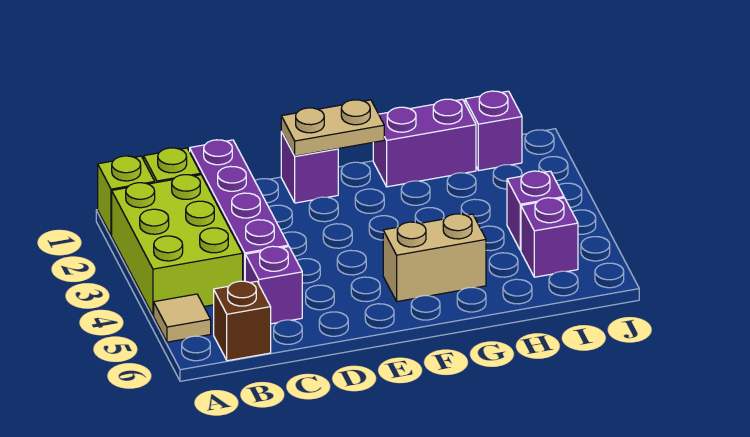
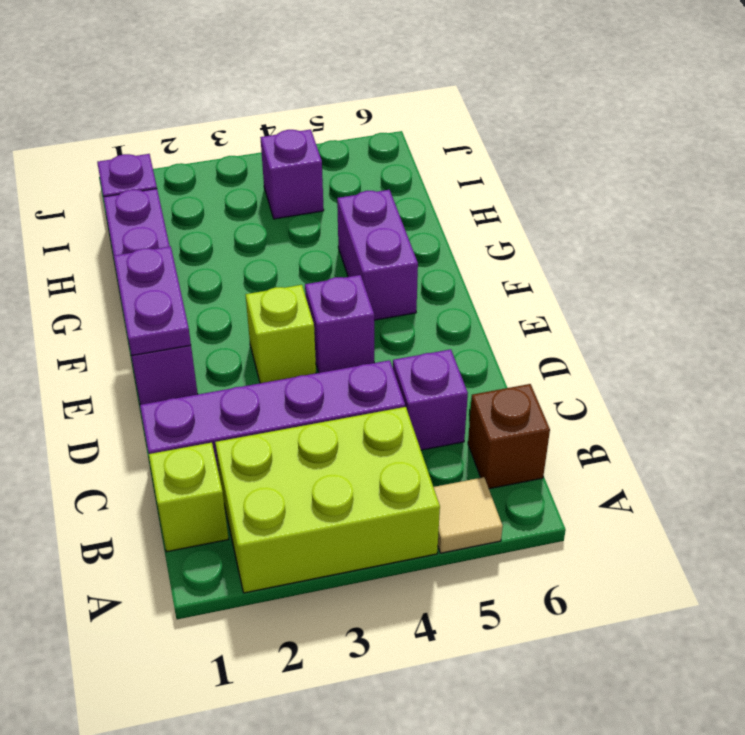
lime 1x1 brick [98,156,155,236] -> lime 1x1 brick moved to [246,285,316,383]
tan 1x2 plate [281,100,384,156] -> purple 1x2 plate [114,246,191,356]
tan 1x2 brick [383,214,486,302] -> purple 1x2 brick [337,190,418,320]
purple 1x1 brick [521,198,578,277] -> purple 1x1 brick moved to [305,275,374,373]

